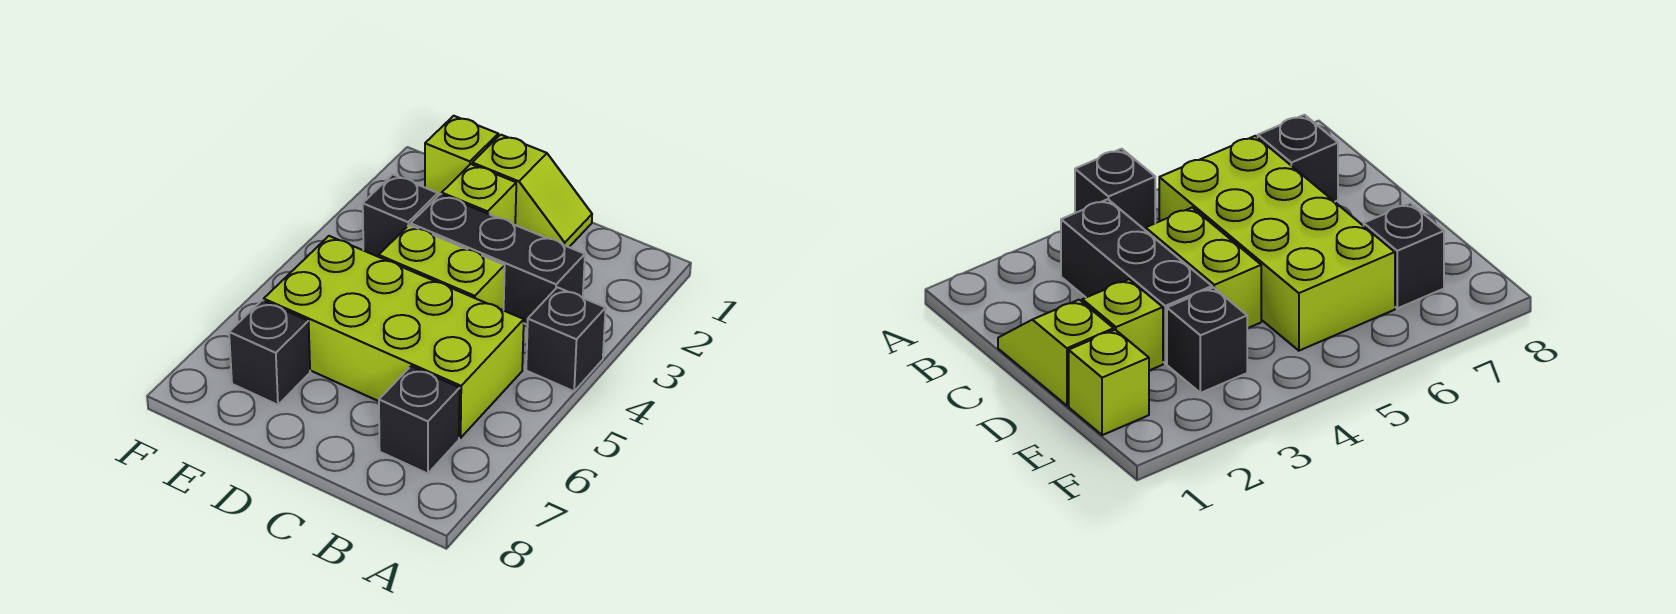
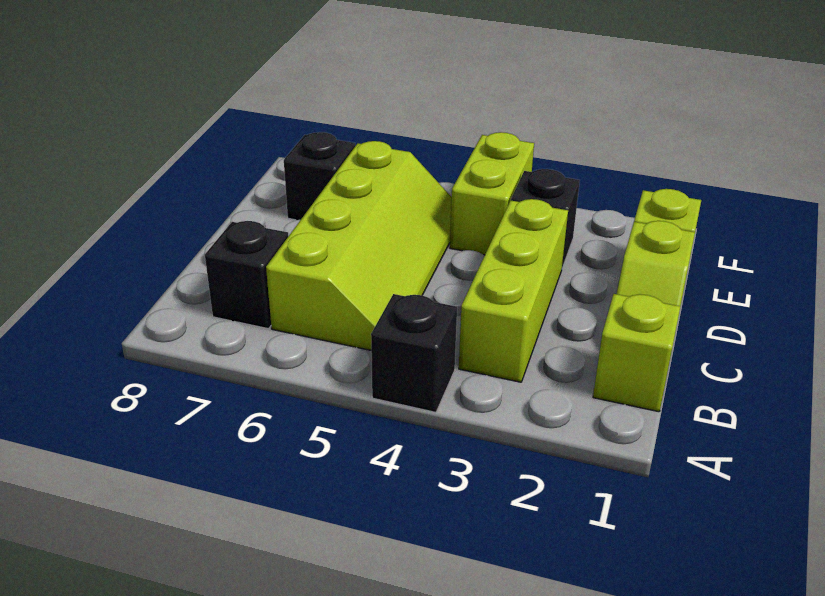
black 1x3 brick [411,194,585,325] -> lime 1x3 brick [459,199,568,382]
lime 2x4 brick [264,236,524,438] -> lime 2x4 slope [266,141,452,350]
lime 1x2 brick [379,225,505,310] -> lime 1x2 brick moved to [450,132,534,255]
lime 1x1 brick [442,164,516,225] -> lime 1x1 brick moved to [593,294,680,412]

